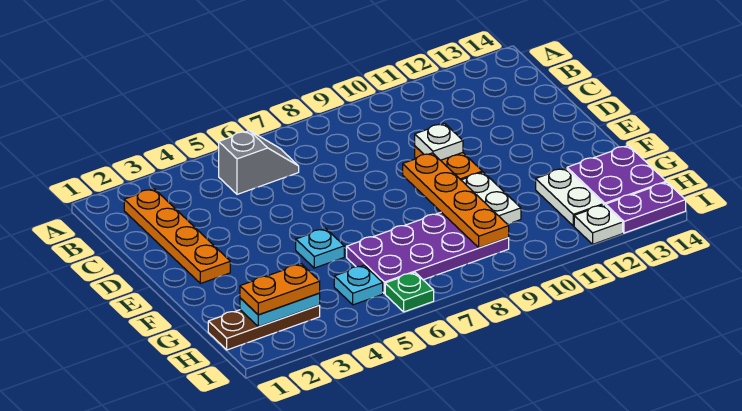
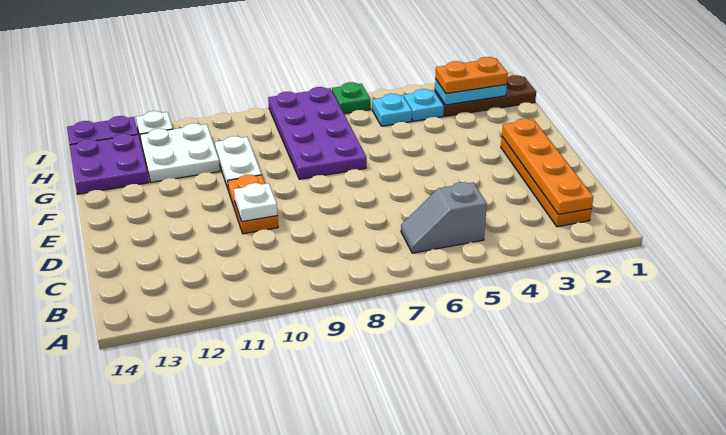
orange 1x4 plate [403,153,509,248] -> orange 1x4 plate moved to [502,119,593,215]
cyan 1x1 plate [296,228,344,268] -> cyan 1x1 plate moved to [404,89,444,121]
purple 2x4 plate [347,212,509,294] -> purple 2x4 plate turned to [268,87,366,179]
white 1x2 plate [536,168,603,226] -> white 2x2 plate [140,123,220,182]

